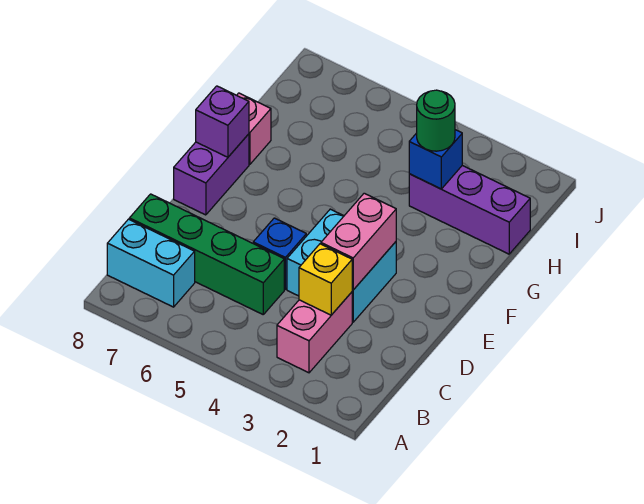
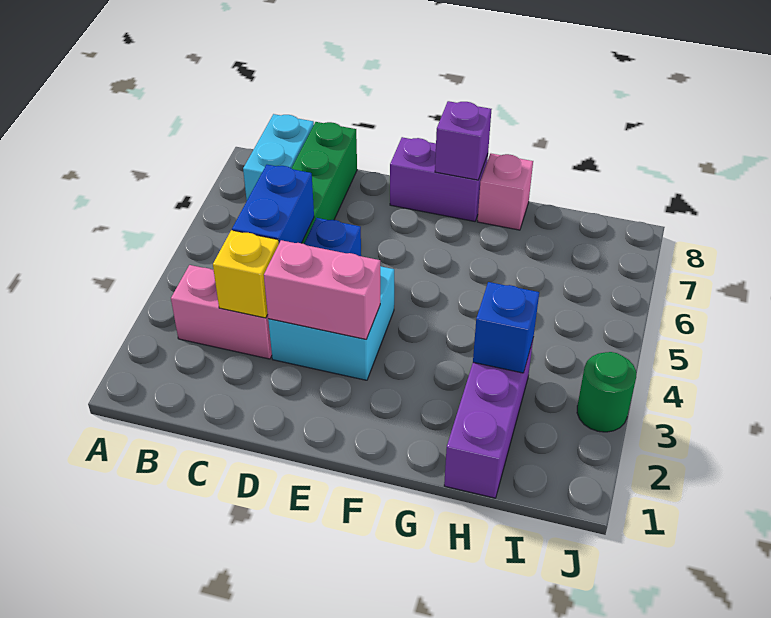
none -> blue 1x2 brick [232,165,314,243]
green 1x1 round brick [417,90,455,151] -> green 1x1 round brick moved to [577,352,636,432]

